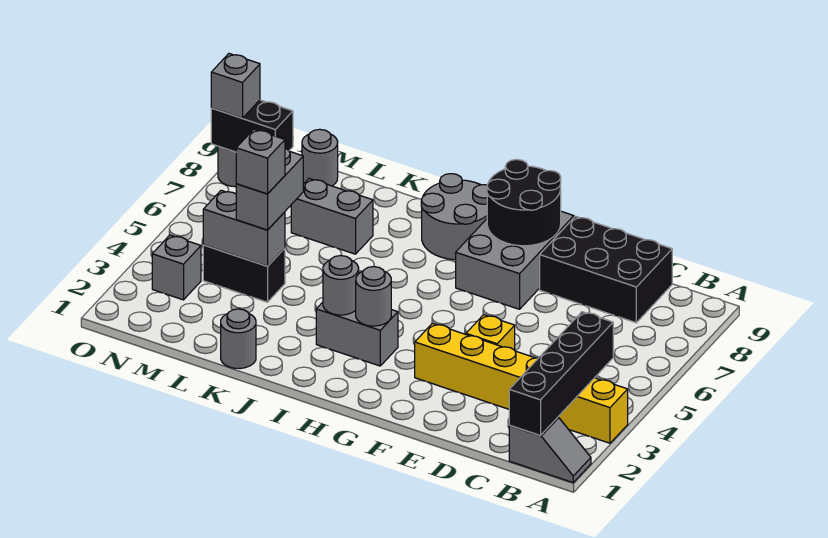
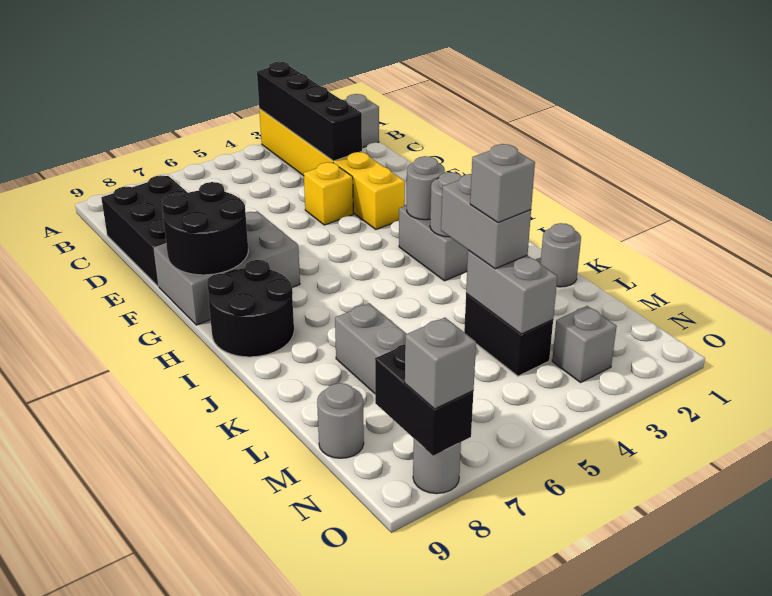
black 1x4 brick [509,312,613,436] -> black 1x4 brick turned to [257,62,362,161]
grey 2x2 round brick [421,174,487,260] -> black 2x2 round brick [207,260,294,357]
grey 1x2 brick [236,148,303,230] -> grey 1x2 brick turned to [441,174,531,269]

